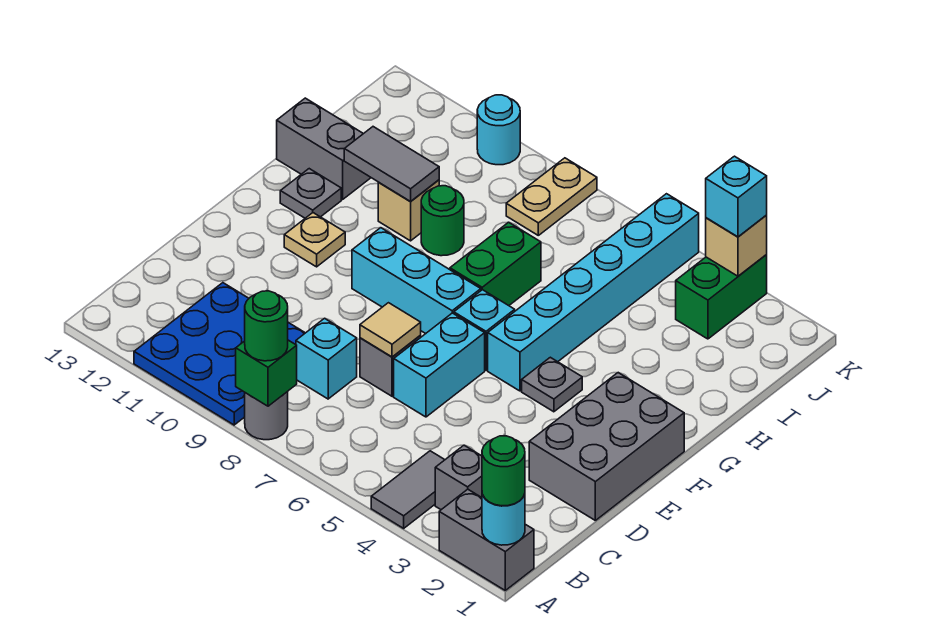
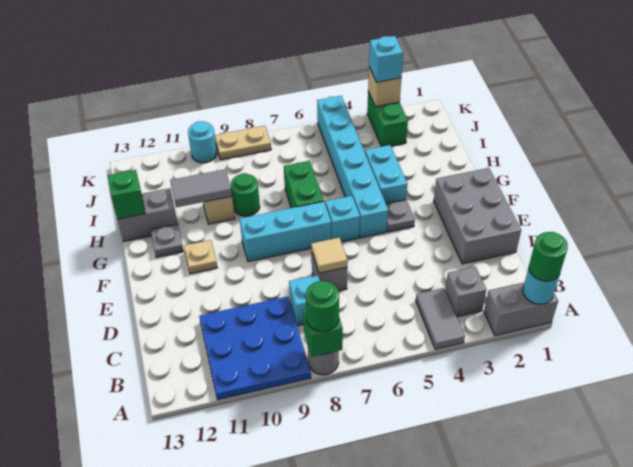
cyan 1x2 brick [394,313,485,417] -> cyan 1x2 brick moved to [365,145,407,204]
none -> green 1x1 brick [108,170,145,219]
tan 1x2 plate [506,158,597,235] -> tan 1x2 plate turned to [215,126,271,160]

